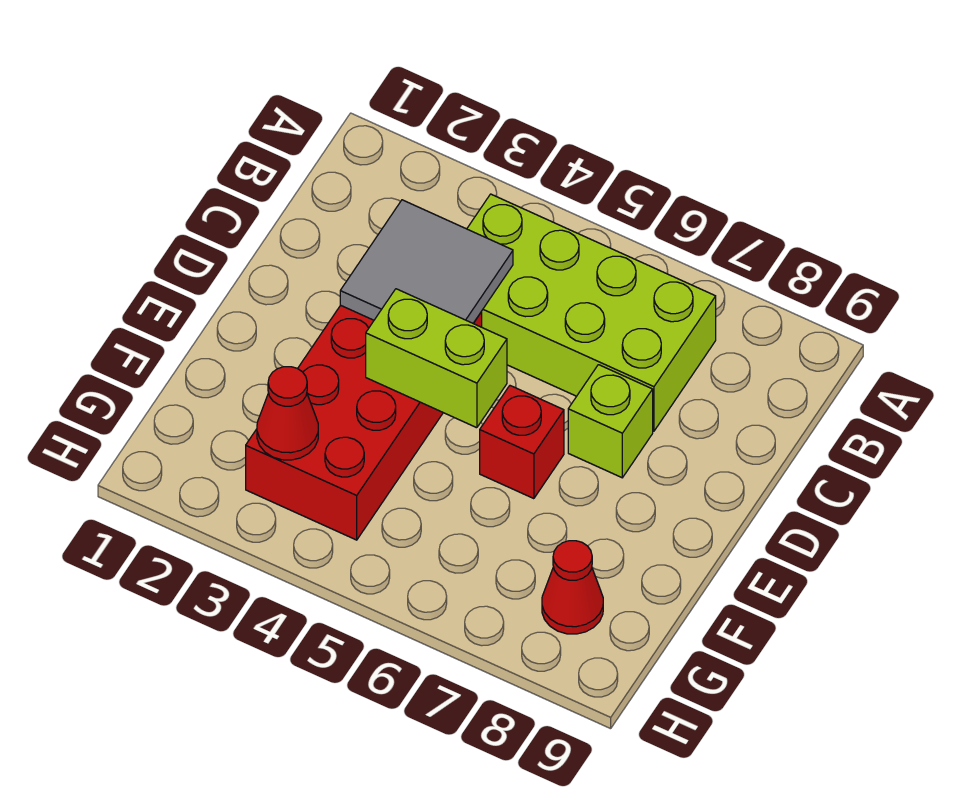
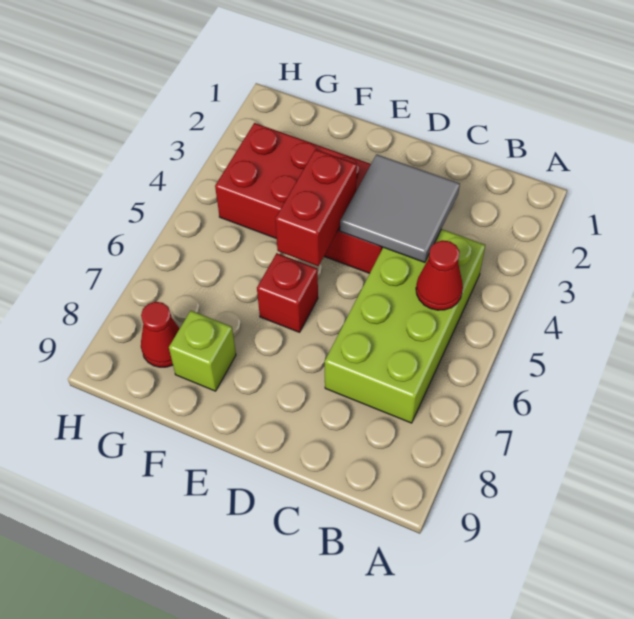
lime 1x1 brick [568,365,653,478] -> lime 1x1 brick moved to [169,311,236,391]
lime 1x2 brick [366,289,507,428] -> red 1x2 brick [275,149,357,266]
red 1x1 cone [257,367,318,460] -> red 1x1 cone moved to [416,240,463,310]

